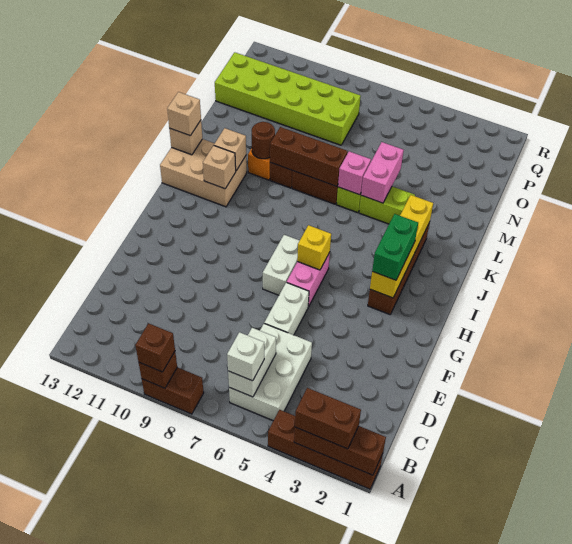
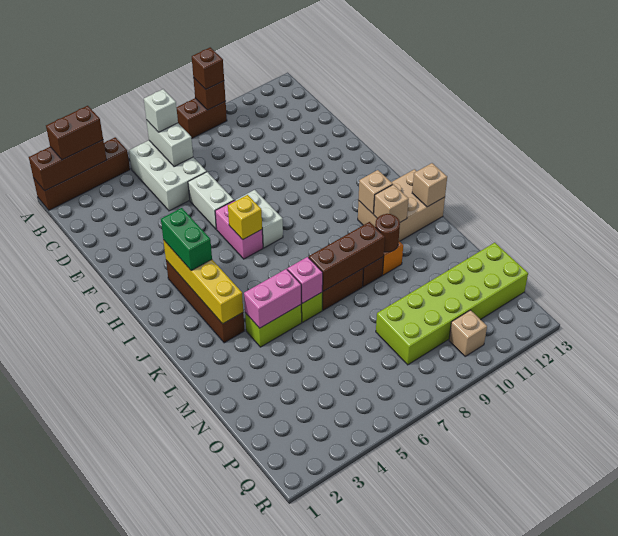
tan 1x1 brick [167,92,201,136] -> tan 1x1 brick moved to [449,310,487,356]
pink 1x2 brick [361,142,404,203] -> pink 1x2 brick turned to [244,269,301,328]

